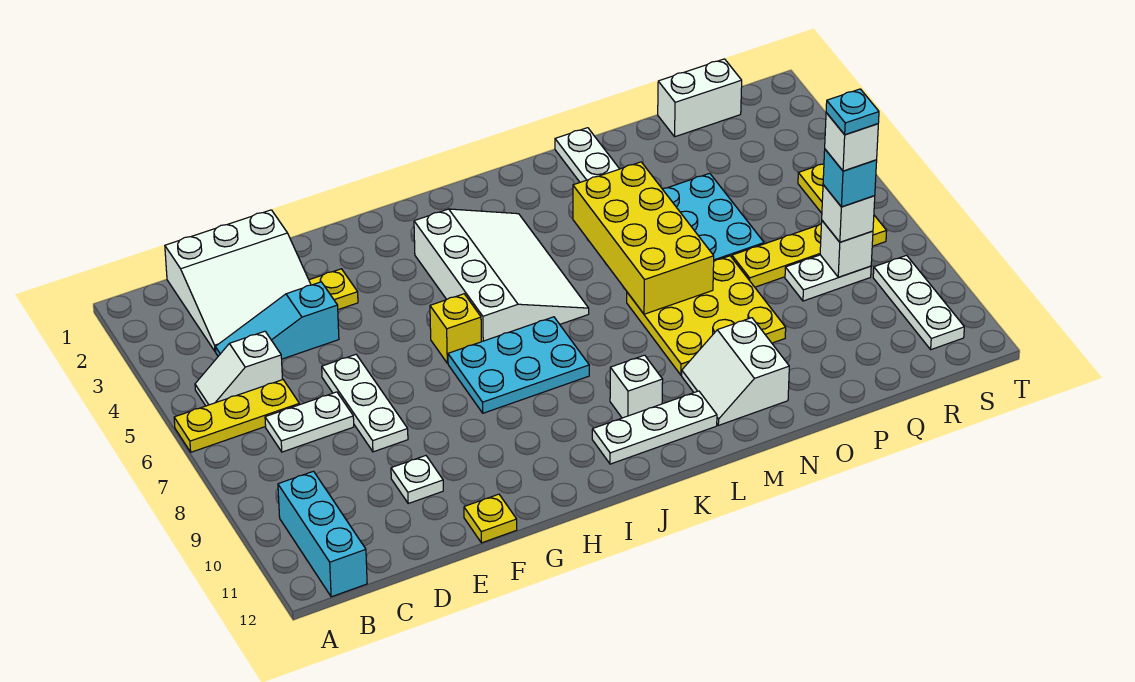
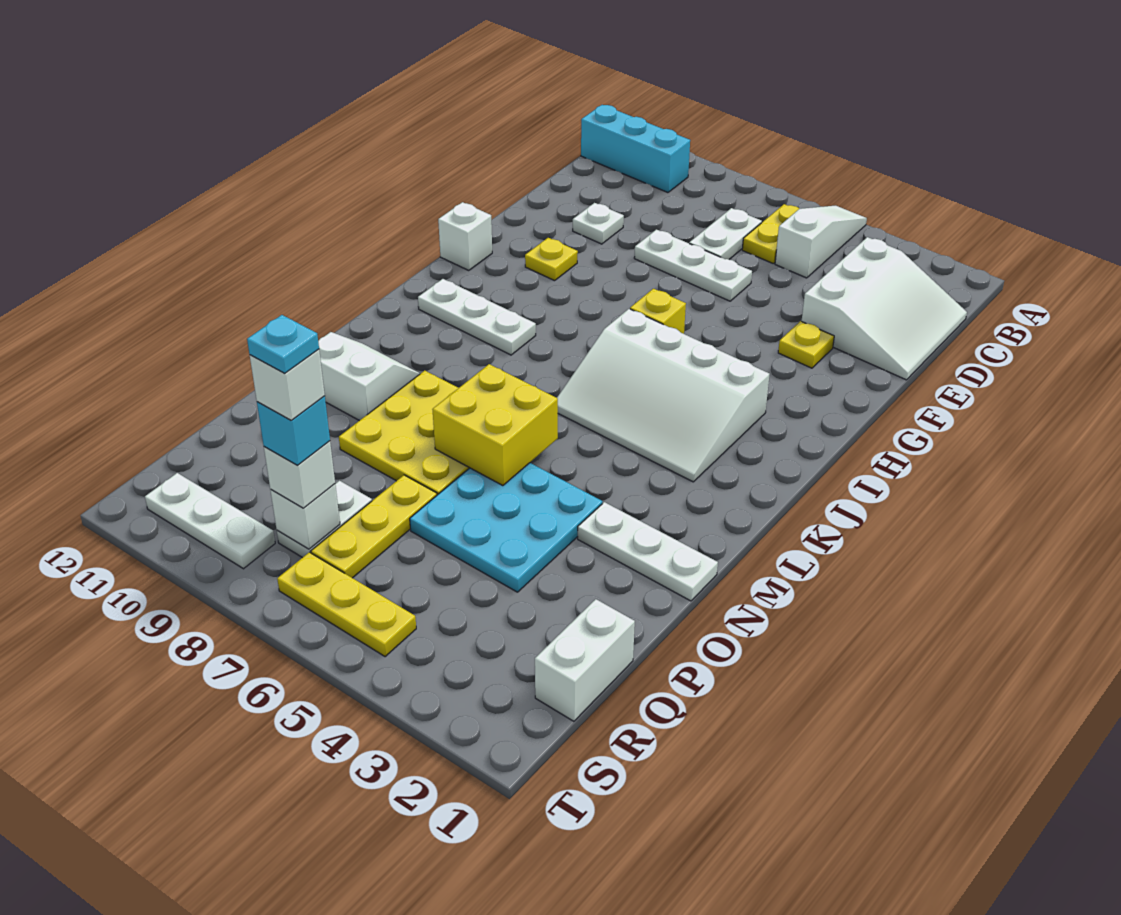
yellow 1x3 plate [174,380,299,452] -> yellow 1x2 plate [742,204,799,263]
white 1x2 slope [195,331,283,406] -> white 1x3 slope [775,206,867,278]
white 3x3 slope [165,210,311,352] -> white 3x3 slope turned to [802,237,967,380]
cyan 1x3 slope [215,282,339,359] -> none
yellow 1x1 plate [464,494,517,543] -> yellow 1x1 plate moved to [525,238,578,281]
cyan 2x3 plate [448,317,589,413] -> none
white 1x3 plate [592,391,717,464] -> white 1x3 plate turned to [418,279,536,355]
white 1x1 brick [610,355,663,418] -> white 1x1 brick moved to [438,202,492,270]
yellow 2x4 brick [573,162,714,314] -> yellow 2x2 brick [432,364,558,486]

